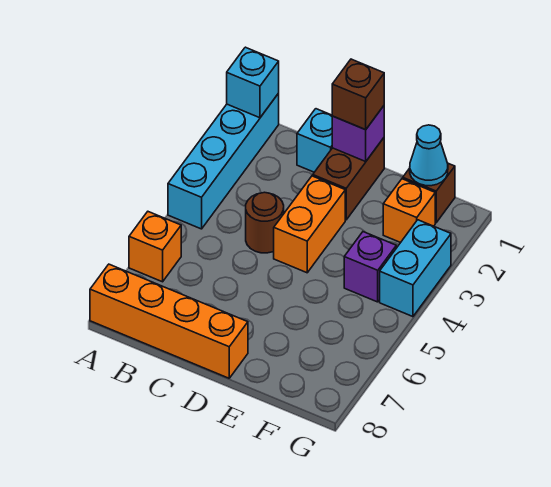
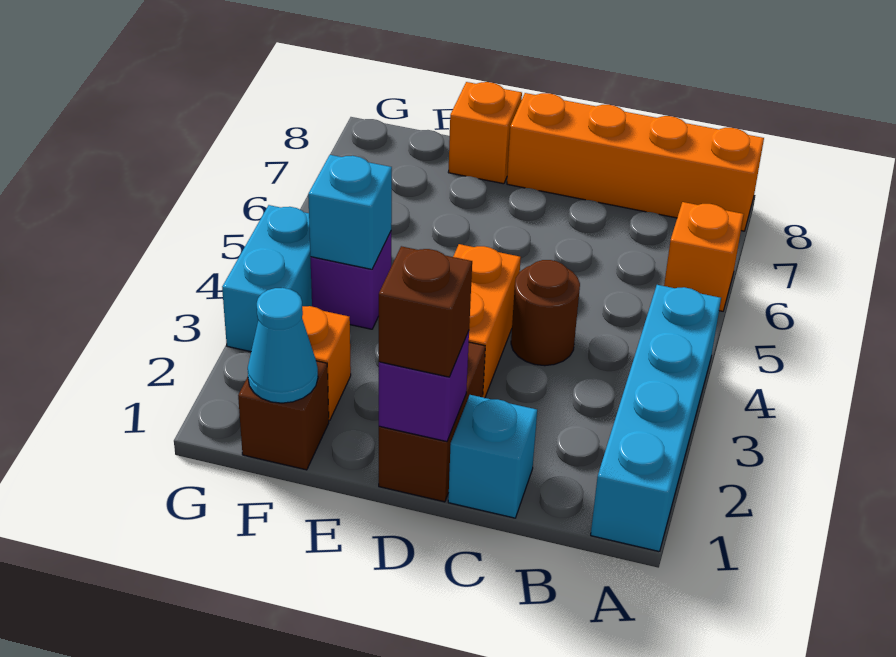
cyan 1x1 brick [227,47,279,118] -> cyan 1x1 brick moved to [308,155,392,269]
none -> orange 1x1 brick [448,82,522,184]

